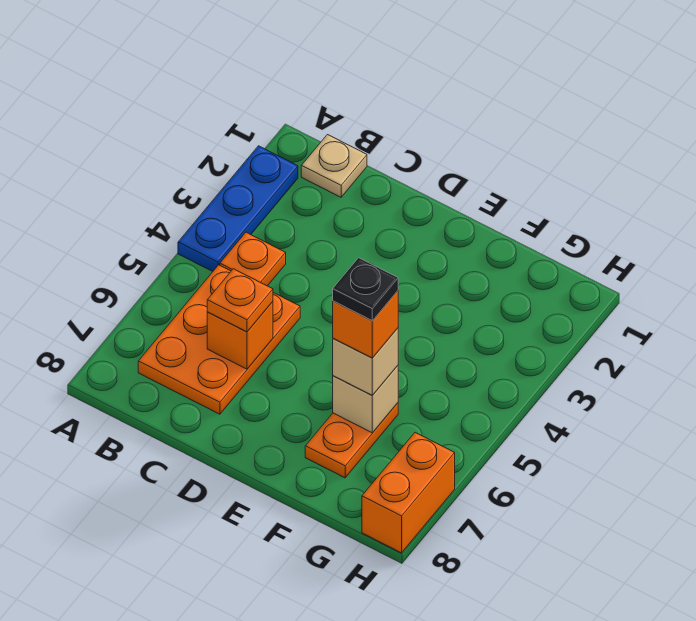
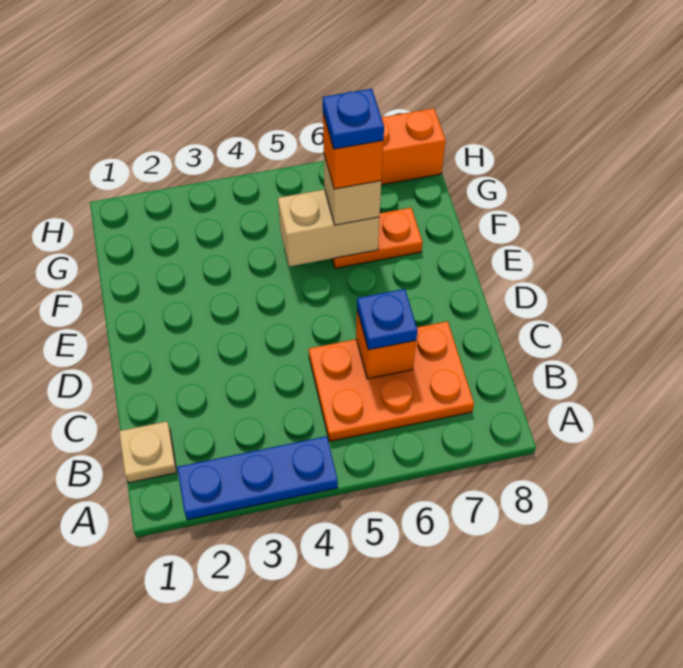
orange 1x1 plate [220,232,286,286] -> none
orange 1x1 plate [207,269,273,332] -> blue 1x1 plate [357,289,418,350]
tan 1x1 brick [333,366,398,433] -> tan 1x2 brick [278,189,379,266]
black 1x1 plate [333,258,398,321] -> blue 1x1 plate [323,89,384,149]

